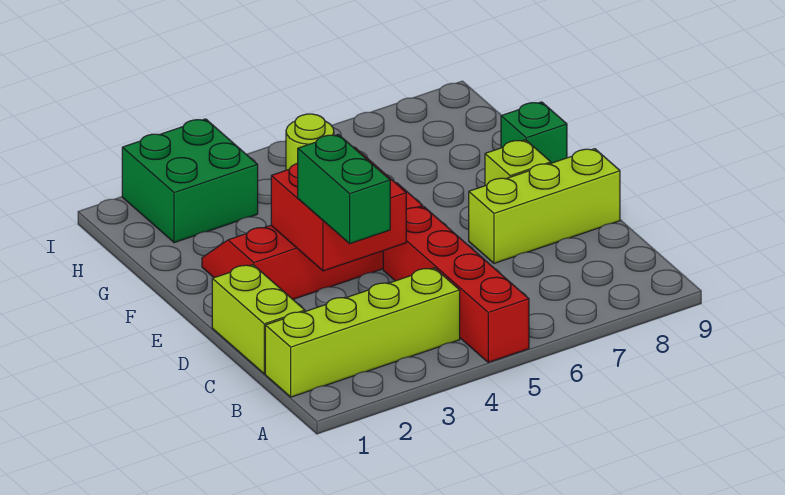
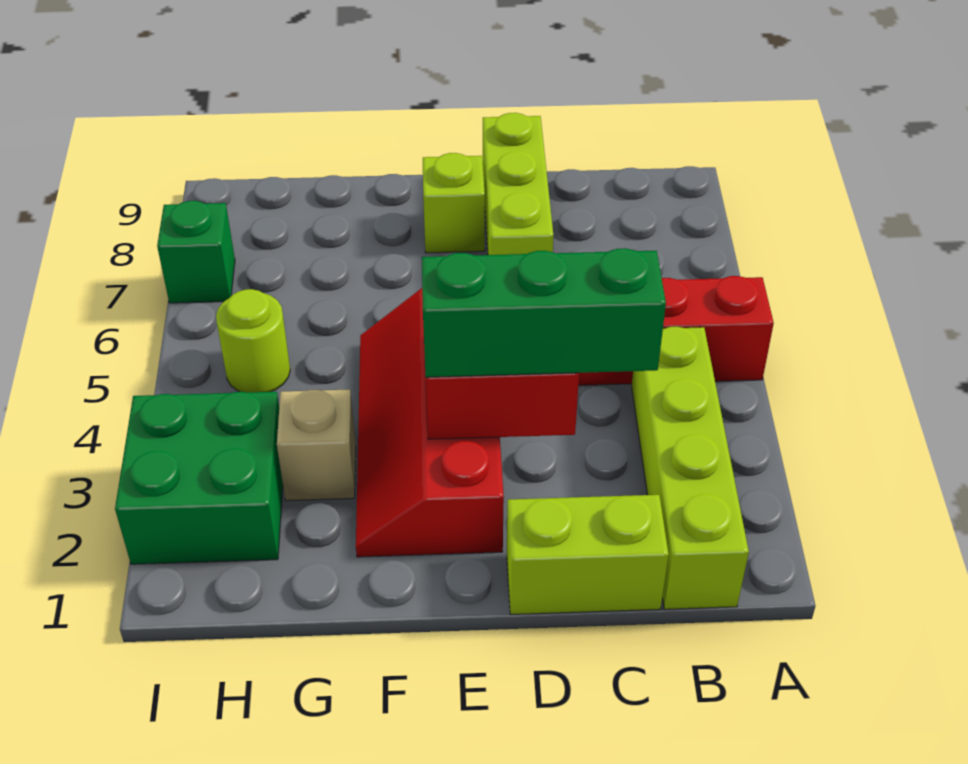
green 1x2 brick [298,134,390,244] -> green 1x3 brick [422,248,666,377]
green 1x1 brick [501,102,567,163] -> green 1x1 brick moved to [157,201,235,303]
none -> tan 1x1 brick [277,389,356,501]

